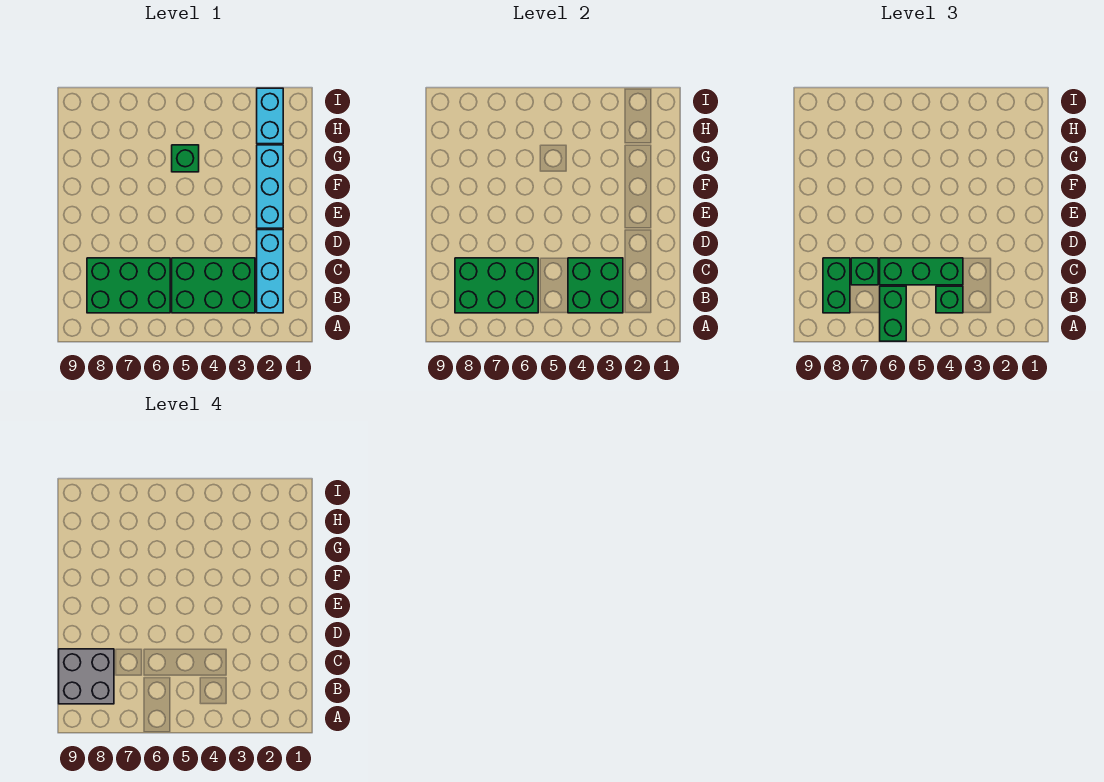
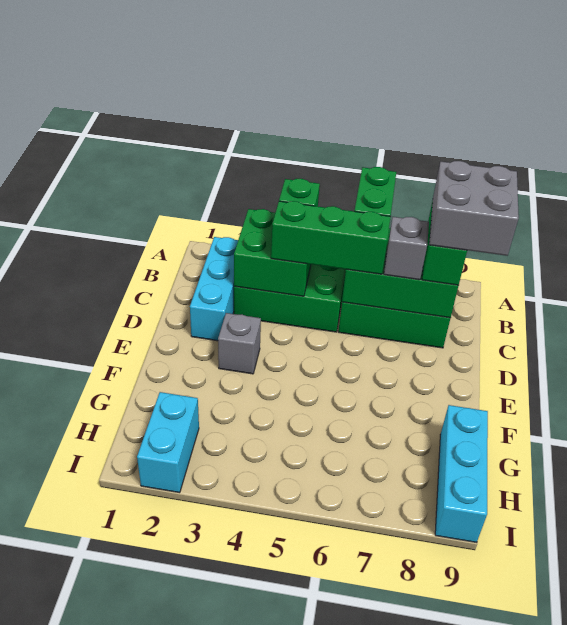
green 1x1 brick [851,258,878,285] -> grey 1x1 brick [384,217,429,280]
cyan 1x3 brick [257,145,283,228] -> cyan 1x3 brick moved to [435,405,488,542]
none -> grey 1x1 brick [218,313,261,374]
green 1x1 brick [172,145,199,172] -> none

